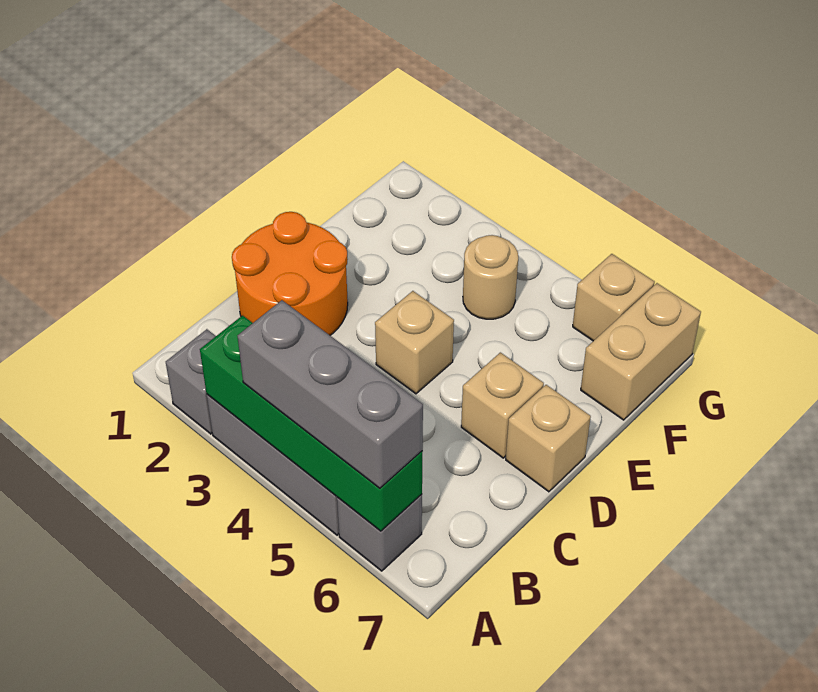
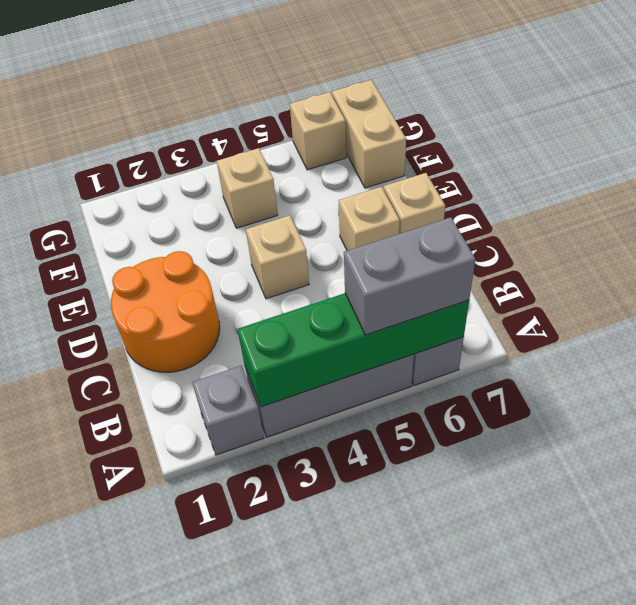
grey 1x3 brick [238,300,423,488] -> grey 1x2 brick [344,217,475,335]
tan 1x1 round brick [463,235,518,319] -> tan 1x1 brick [217,148,278,228]

